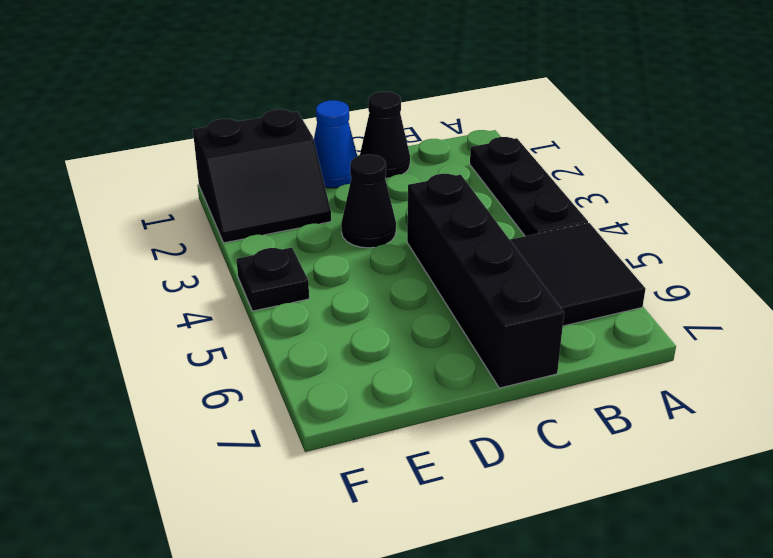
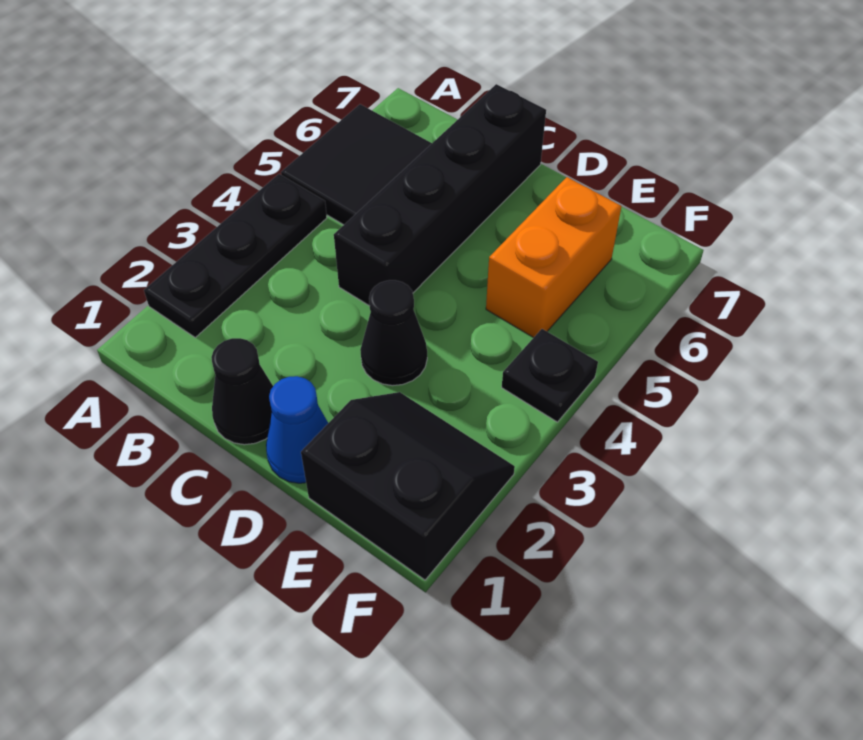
none -> orange 1x2 brick [486,177,622,338]

